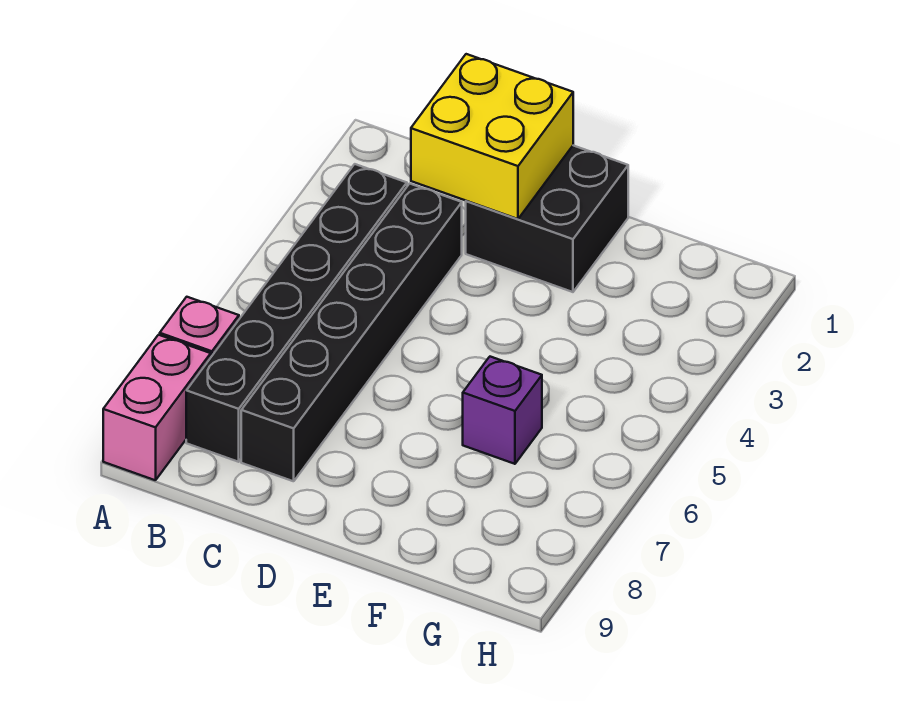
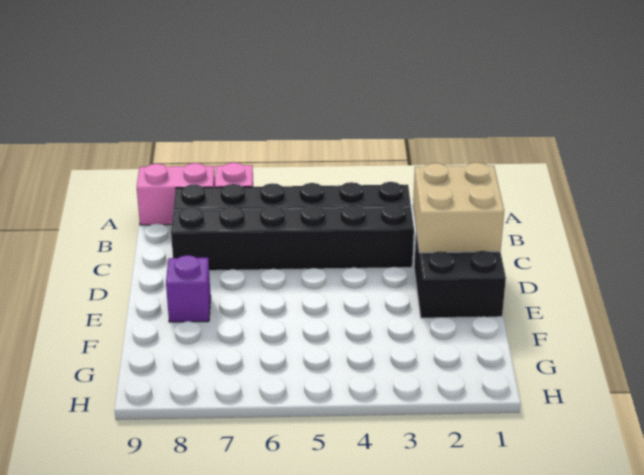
yellow 2x2 brick [411,54,573,219] -> tan 2x2 brick [413,163,504,253]
purple 1x1 brick [463,357,542,464] -> purple 1x1 brick moved to [166,255,211,322]

